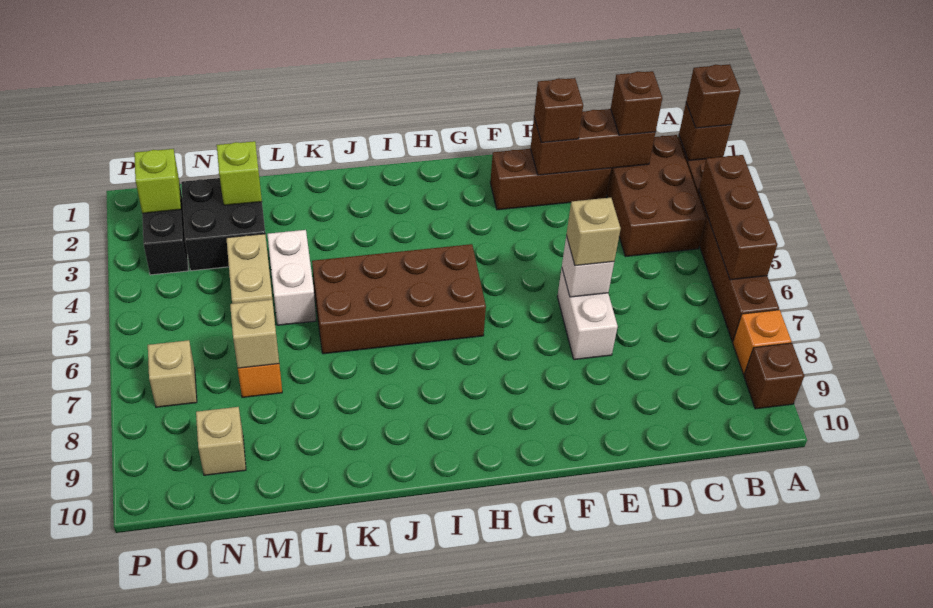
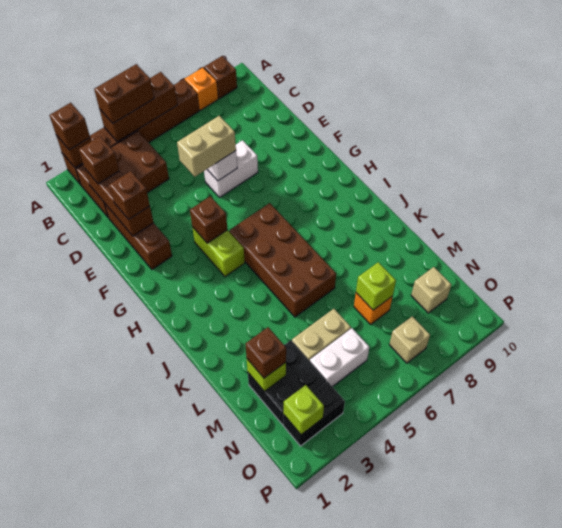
none -> brown 1x2 brick [94,64,154,123]
tan 1x1 brick [566,198,621,266] -> tan 1x2 brick [177,116,236,177]
none -> lime 1x2 brick [192,227,245,277]
none -> brown 1x1 brick [190,196,227,243]
white 1x2 brick [267,230,316,325] -> white 1x2 brick moved to [310,328,369,387]
none -> brown 1x1 brick [246,327,286,378]
tan 1x1 brick [230,300,279,368] -> lime 1x1 brick [356,262,396,310]

